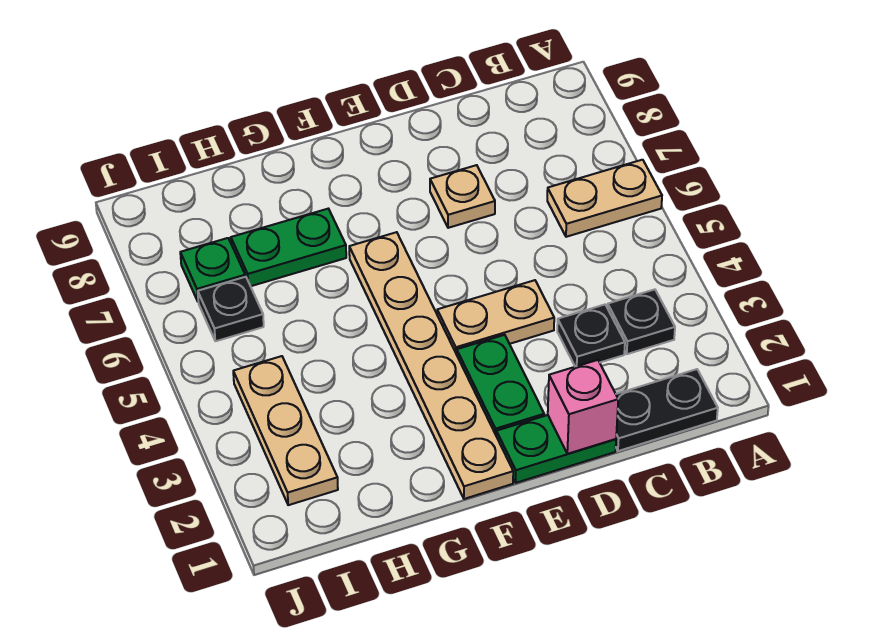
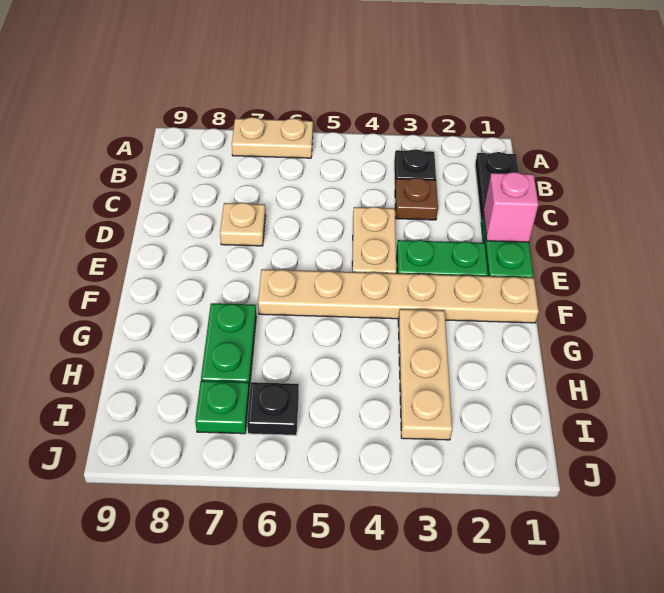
tan 1x2 plate [547,160,662,237] -> tan 1x2 plate turned to [232,117,313,158]
black 1x1 plate [557,305,625,367] -> brown 1x1 plate [395,178,438,220]
tan 1x3 plate [233,356,338,505] -> tan 1x3 plate turned to [398,309,452,440]

